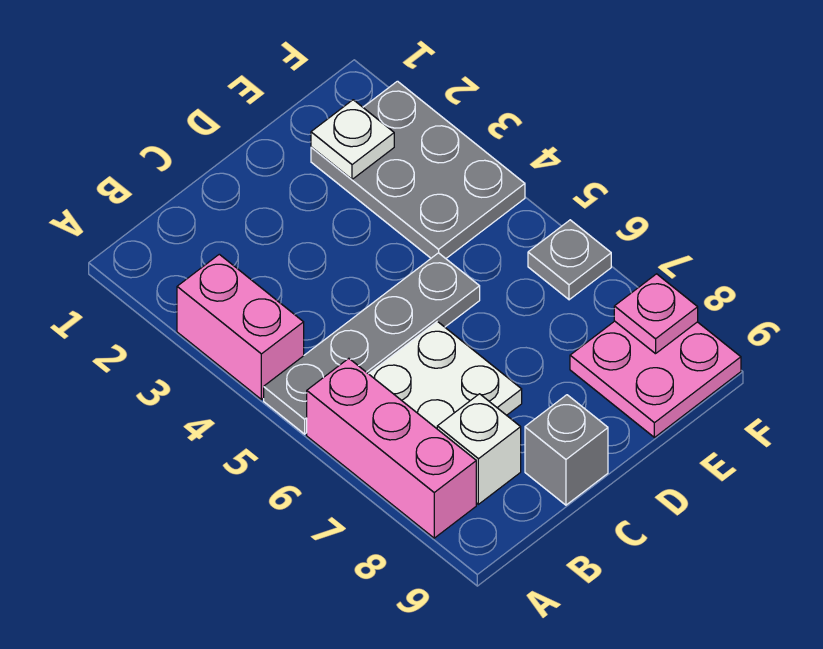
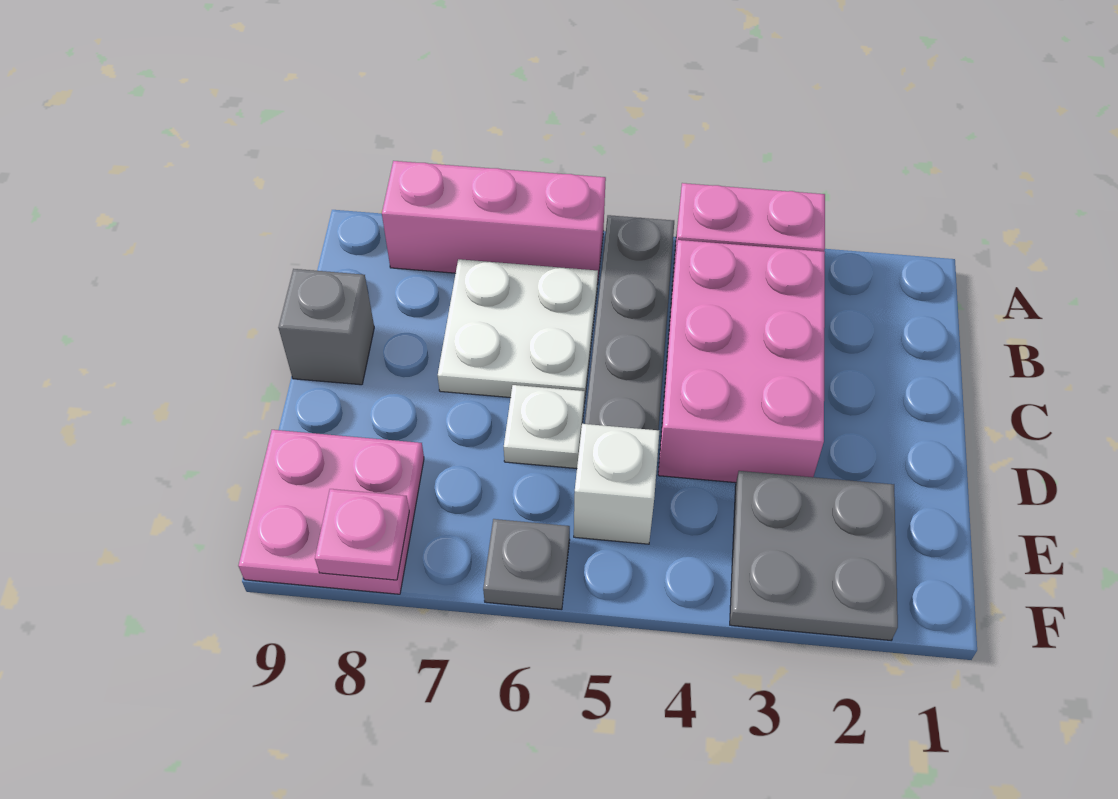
none -> pink 2x3 brick [658,240,825,483]
white 1x1 brick [437,394,521,504] -> white 1x1 brick moved to [574,424,659,544]
grey 2x3 plate [311,81,525,258] -> grey 2x2 plate [730,471,898,640]
white 1x1 plate [311,100,394,179] -> white 1x1 plate moved to [504,385,585,468]

